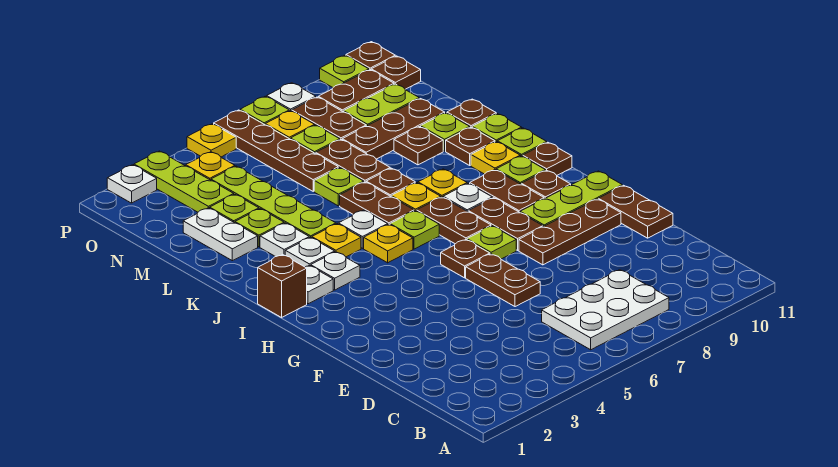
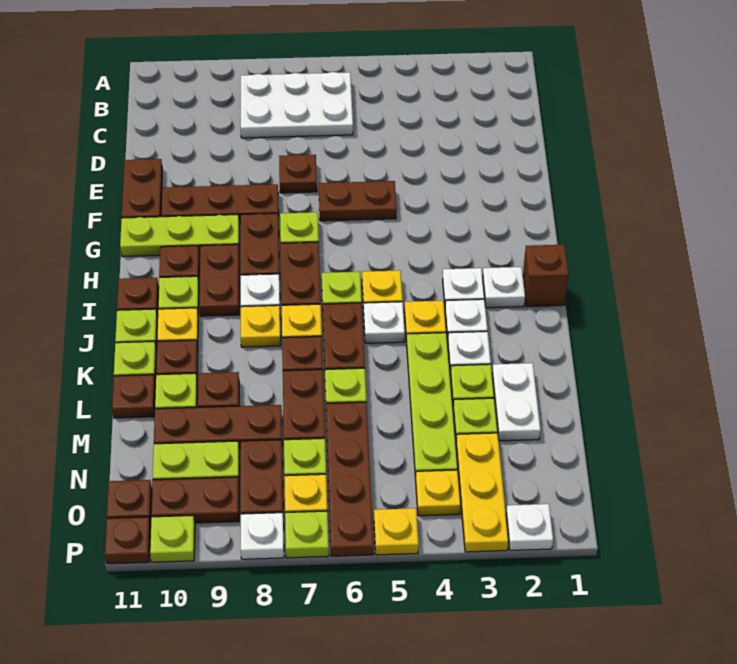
brown 1x2 plate [466,254,540,307] -> brown 1x2 plate turned to [319,181,397,221]
brown 1x1 plate [441,240,490,278] -> brown 1x1 plate moved to [279,155,317,193]
lime 1x3 plate [134,151,234,212] -> yellow 1x3 plate [456,433,508,552]

